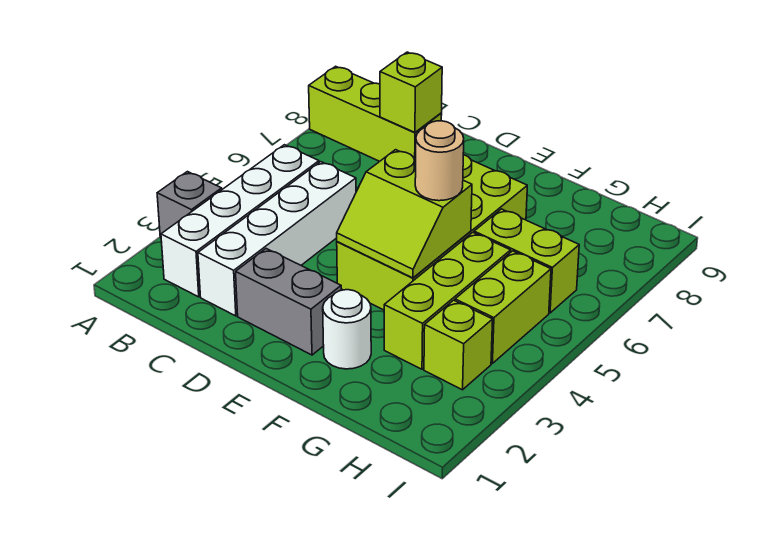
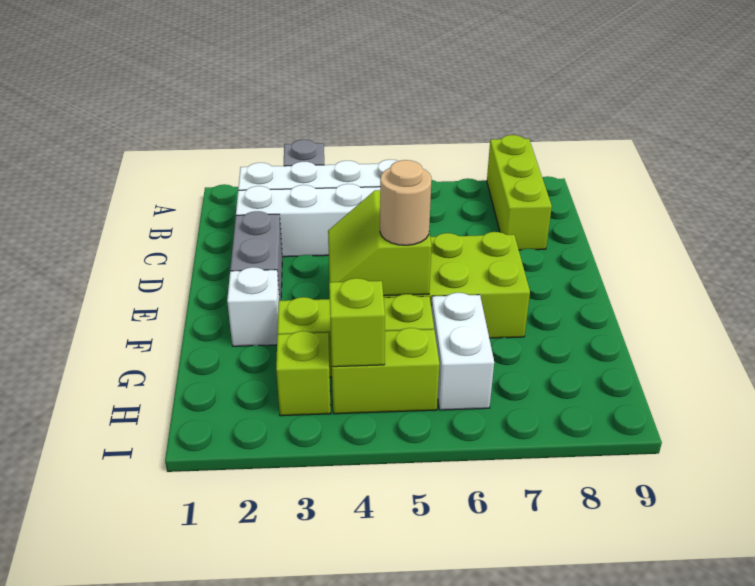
lime 1x1 brick [380,52,442,132] -> lime 1x1 brick moved to [329,278,385,367]
white 1x1 round brick [323,290,371,369] -> white 1x1 brick [227,267,280,346]
lime 1x2 brick [474,209,579,313] -> white 1x2 brick [431,293,494,410]

